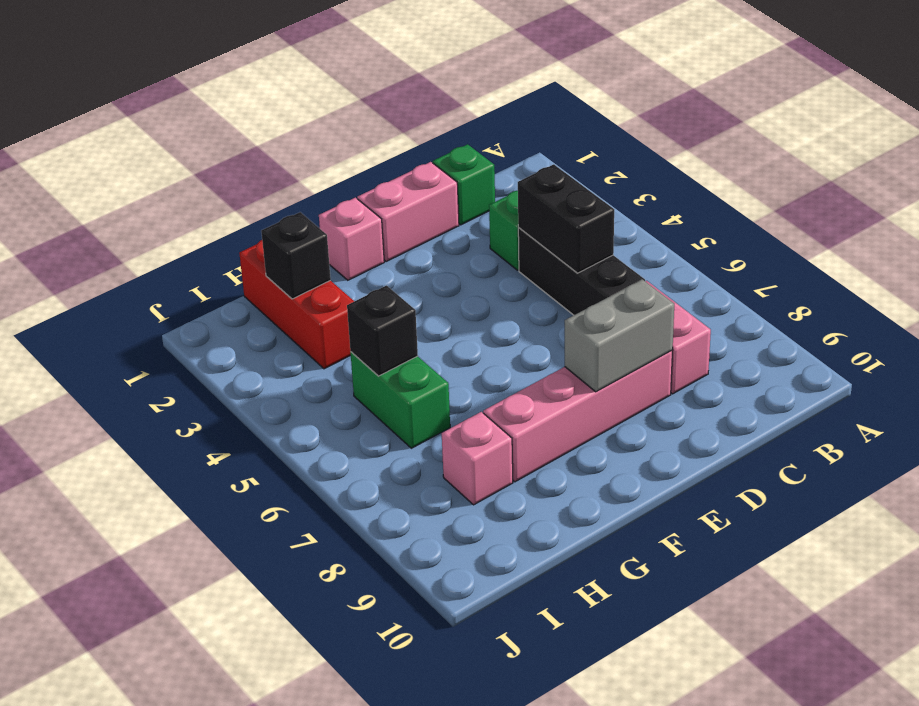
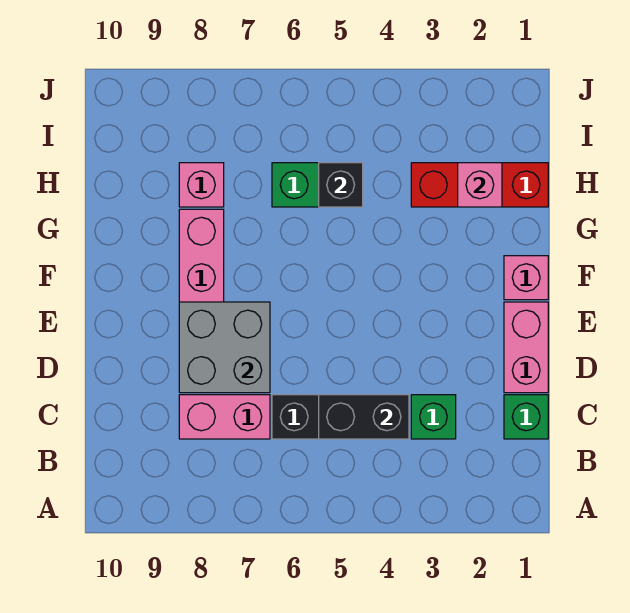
grey 1x2 brick [565,279,674,392] -> grey 2x2 brick [179,302,270,393]
black 1x1 brick [261,212,331,299] -> pink 1x1 brick [458,163,502,207]

